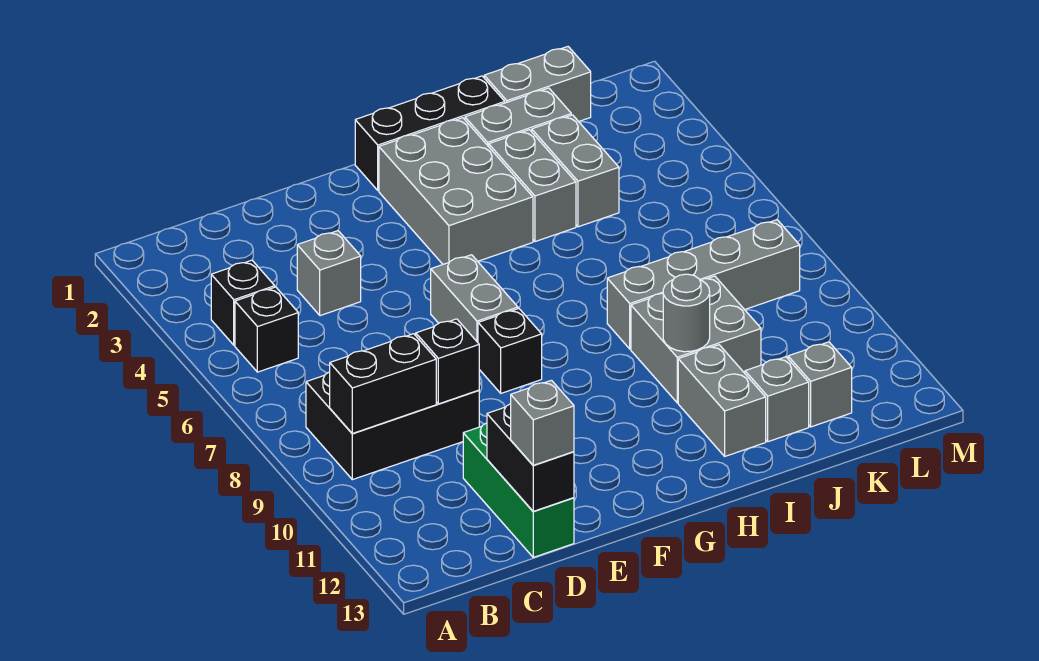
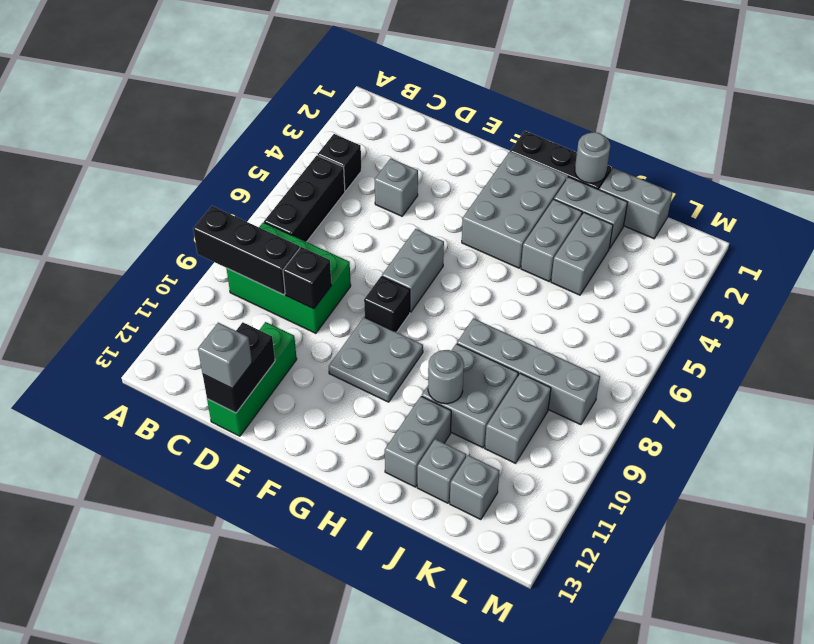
black 1x1 brick [235,287,298,372] -> black 1x3 brick [264,155,345,242]
black 2x3 brick [306,372,479,480] -> green 2x3 brick [227,222,351,333]
black 1x2 brick [330,334,436,434] -> black 1x3 brick [193,206,300,295]
none -> grey 2x2 plate [329,317,423,402]
none -> grey 1x1 round brick [575,132,610,183]
none -> grey 1x2 brick [485,373,551,463]

